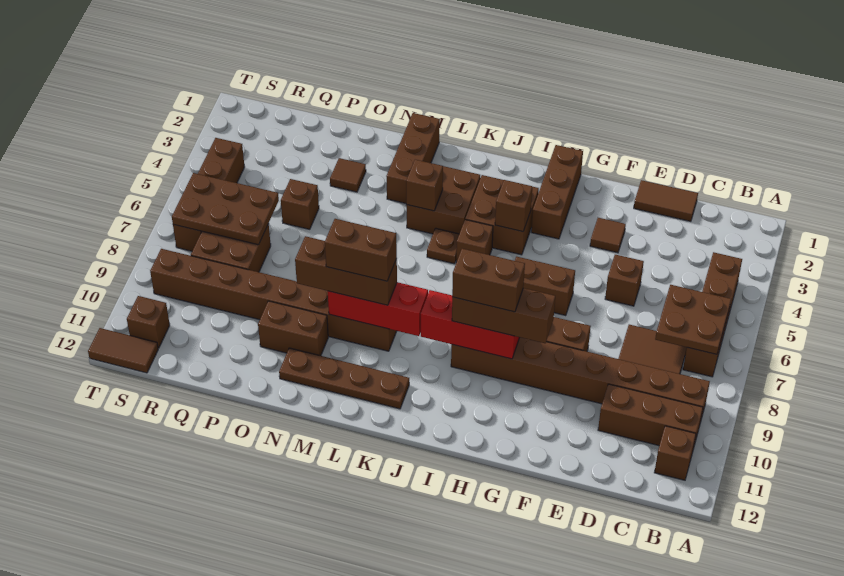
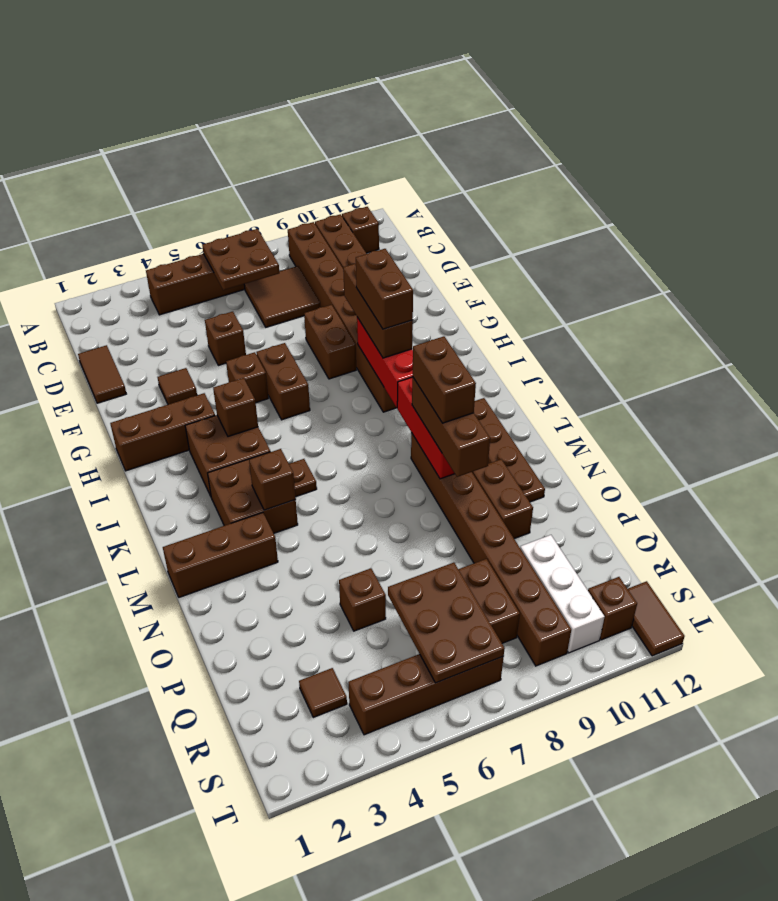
brown 1x1 brick [456,220,493,262] -> brown 1x1 brick moved to [226,352,268,403]
brown 1x1 tile [330,158,366,192] -> brown 1x1 tile moved to [299,668,347,717]
none -> white 1x3 brick [520,535,605,653]

